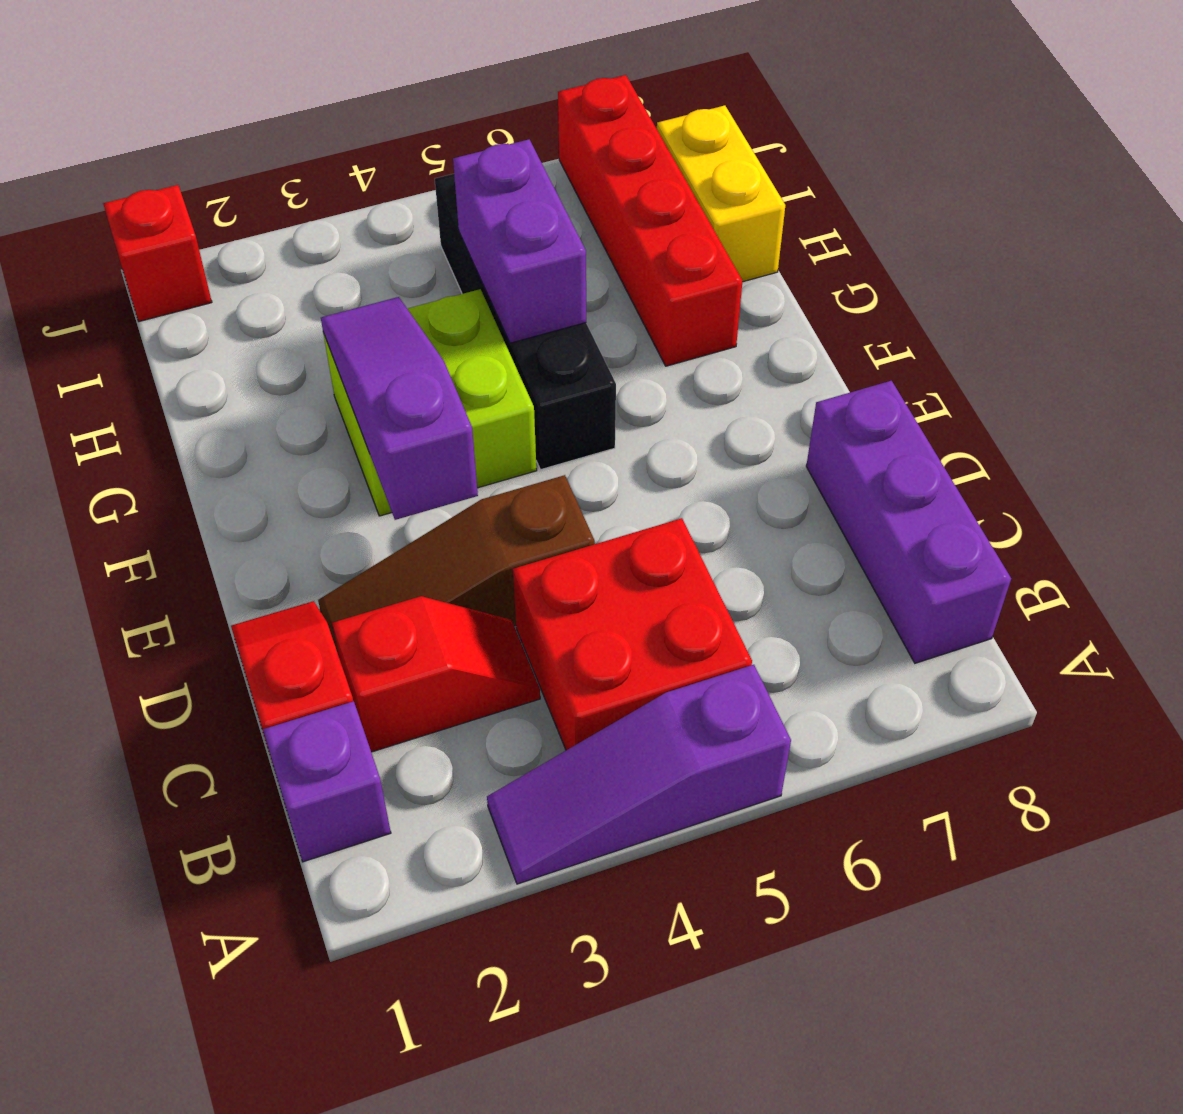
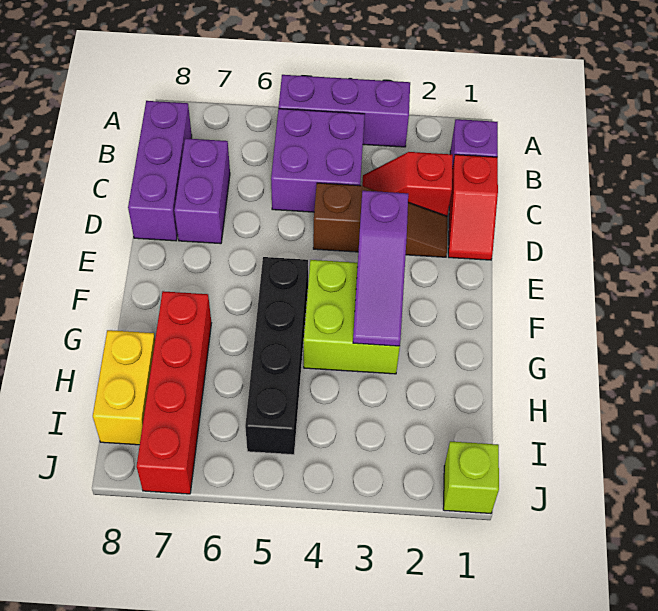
purple 1x3 slope [487,665,791,884] -> purple 1x3 brick [279,75,410,147]
red 2x2 brick [513,518,752,750] -> purple 2x2 brick [271,109,365,212]
purple 1x2 brick [453,139,586,343] -> purple 1x2 brick moved to [174,138,230,244]
red 1x1 brick [103,185,212,322] -> lime 1x1 brick [443,441,499,513]

